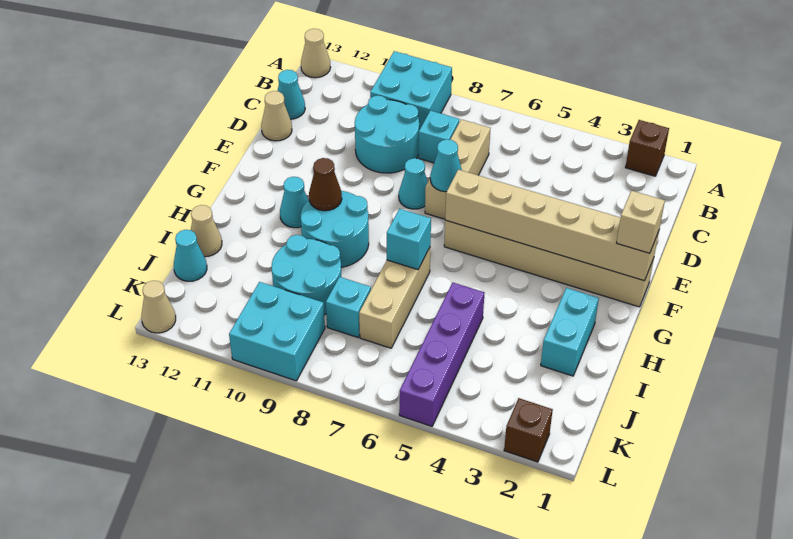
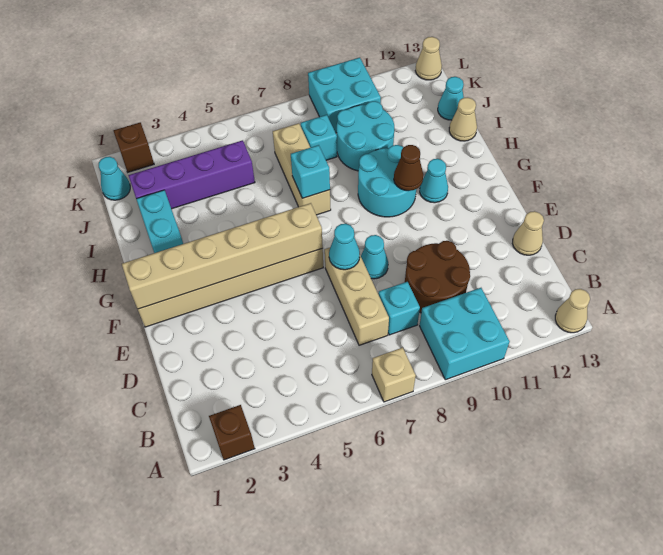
cyan 2x2 round brick [355,96,419,173] -> brown 2x2 round brick [405,241,470,313]
cyan 1x1 cone [278,70,305,119] -> cyan 1x1 cone moved to [99,157,130,200]
tan 1x1 brick [617,191,665,253] -> tan 1x1 brick moved to [372,348,416,402]
purple 1x4 brick [399,283,485,426] -> purple 1x4 brick turned to [128,140,255,209]

